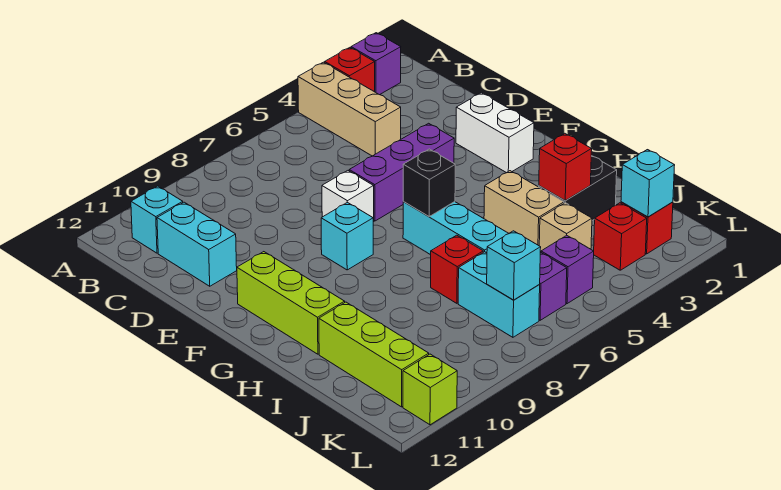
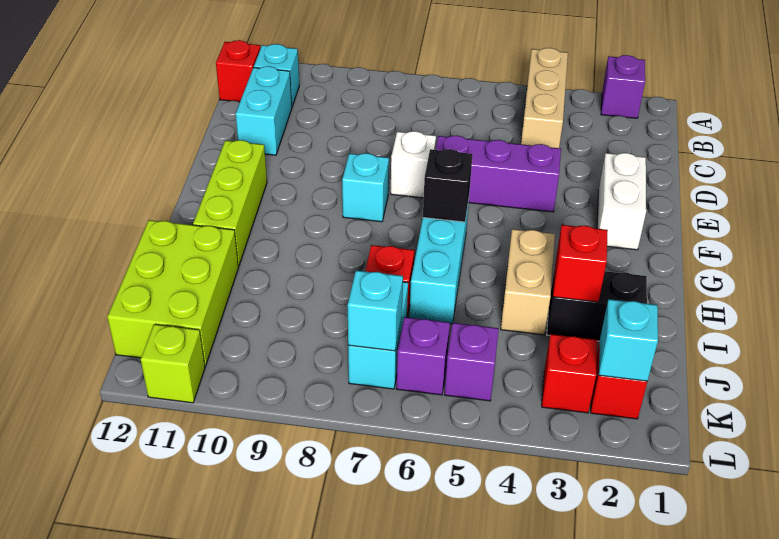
red 1x1 brick [325,48,375,92] -> red 1x1 brick moved to [216,40,260,102]
lime 1x3 brick [319,302,429,407] -> lime 2x3 brick [107,220,239,366]
tan 1x1 brick [539,203,592,252] -> none

